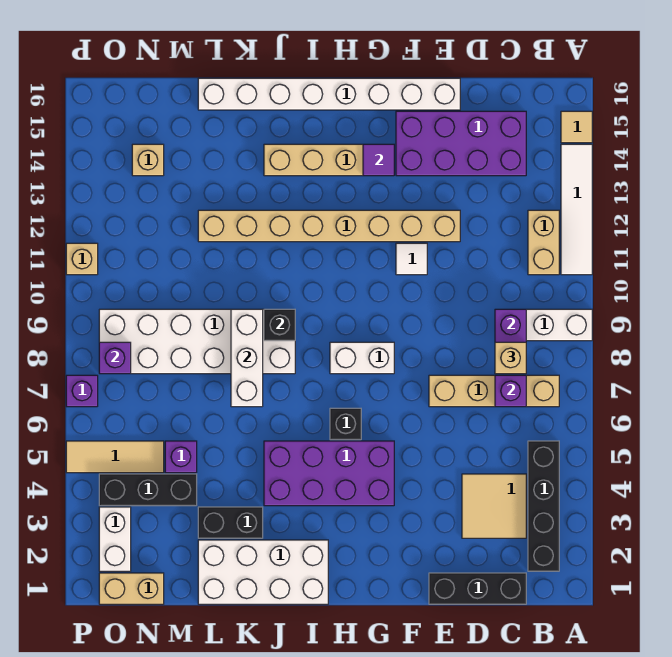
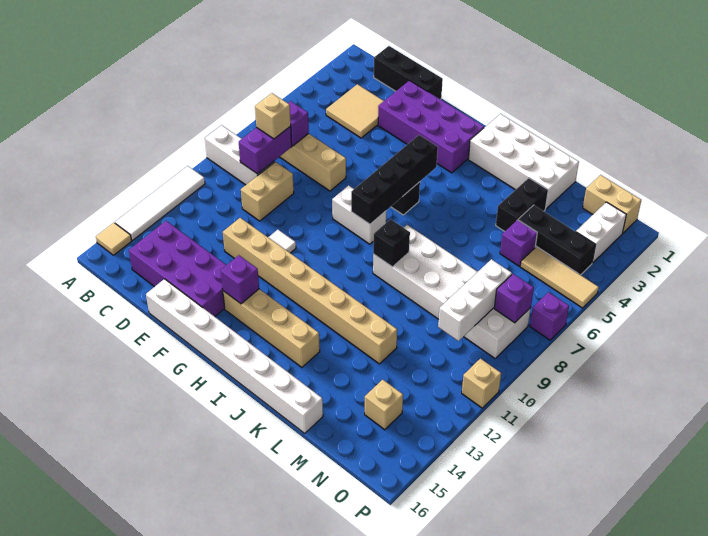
black 1x4 brick [528,441,559,571] -> black 1x4 brick moved to [351,135,438,224]
tan 1x2 brick [528,210,559,275] -> tan 1x2 brick moved to [241,162,294,221]
purple 2x4 brick [264,441,394,506] -> purple 2x4 brick moved to [378,80,484,173]
purple 1x1 tile [363,144,394,176] -> purple 1x1 brick [221,255,259,304]
black 1x2 brick [198,507,263,538] -> black 1x2 brick turned to [496,178,548,231]
white 1x3 brick [231,309,263,407] -> white 1x3 brick moved to [438,259,512,341]

